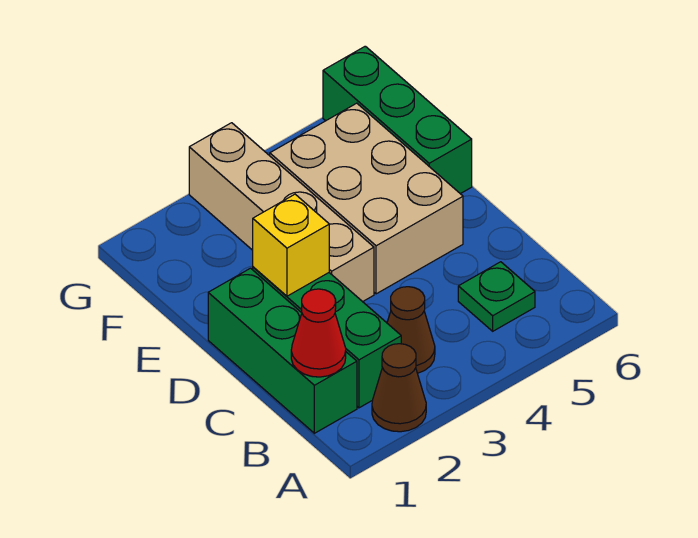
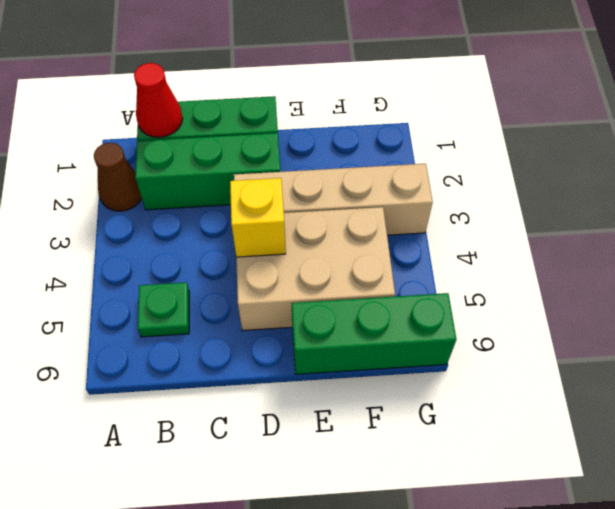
brown 1x1 cone [387,287,435,373] -> none
yellow 1x1 brick [253,194,329,296] -> yellow 1x1 brick moved to [230,178,286,257]

